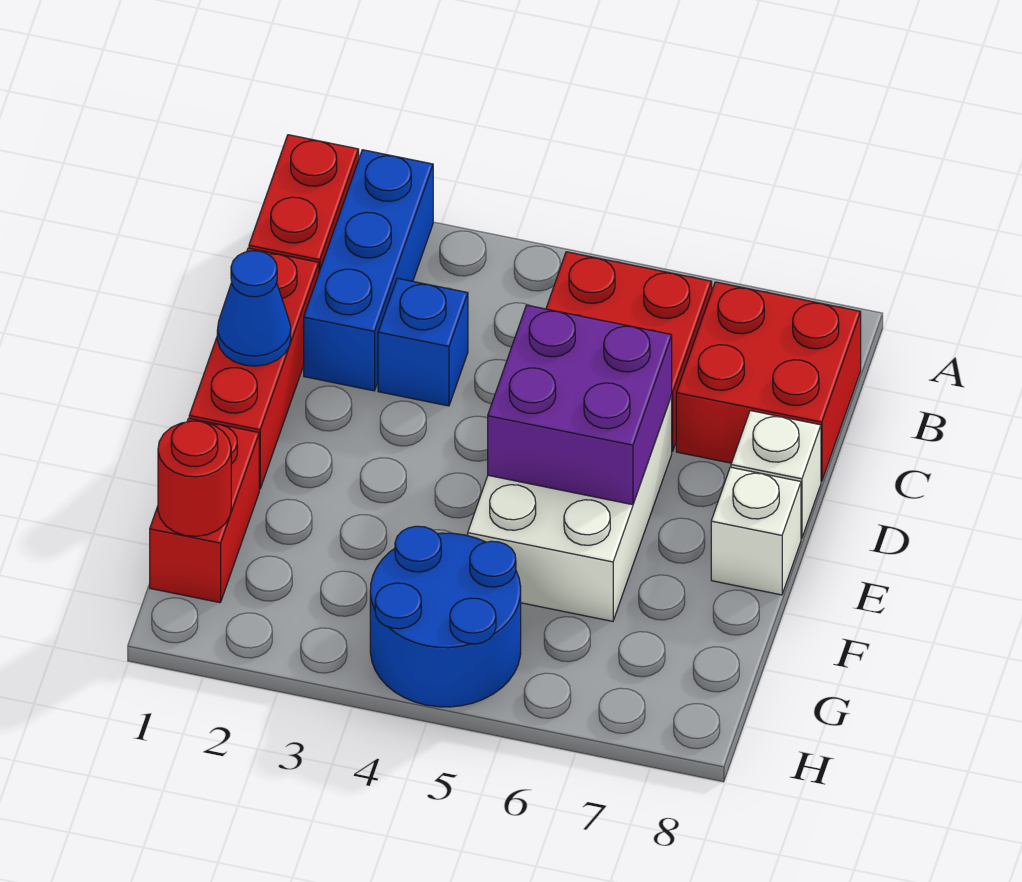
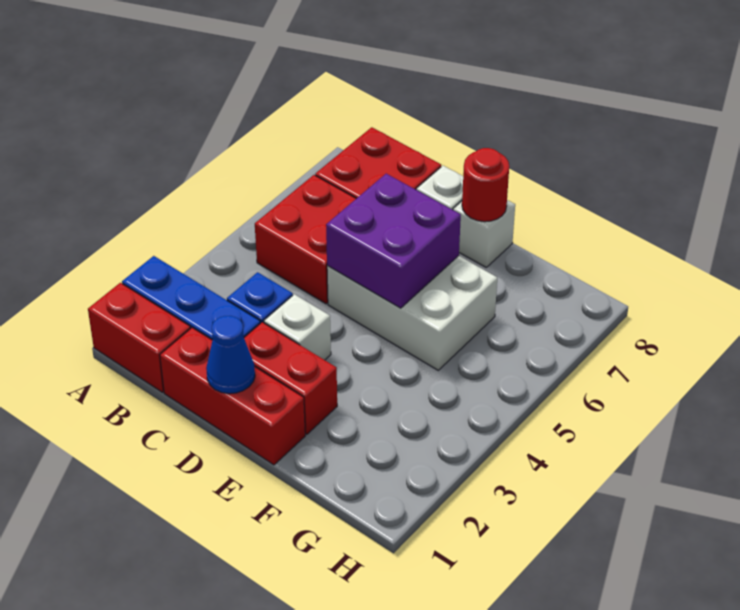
none -> white 1x1 brick [264,294,331,360]
red 1x2 brick [150,418,259,603] -> red 1x2 brick moved to [244,322,337,434]
red 1x1 round brick [158,421,231,536] -> red 1x1 round brick moved to [462,148,509,222]
blue 2x2 round brick [370,526,521,707] -> none

